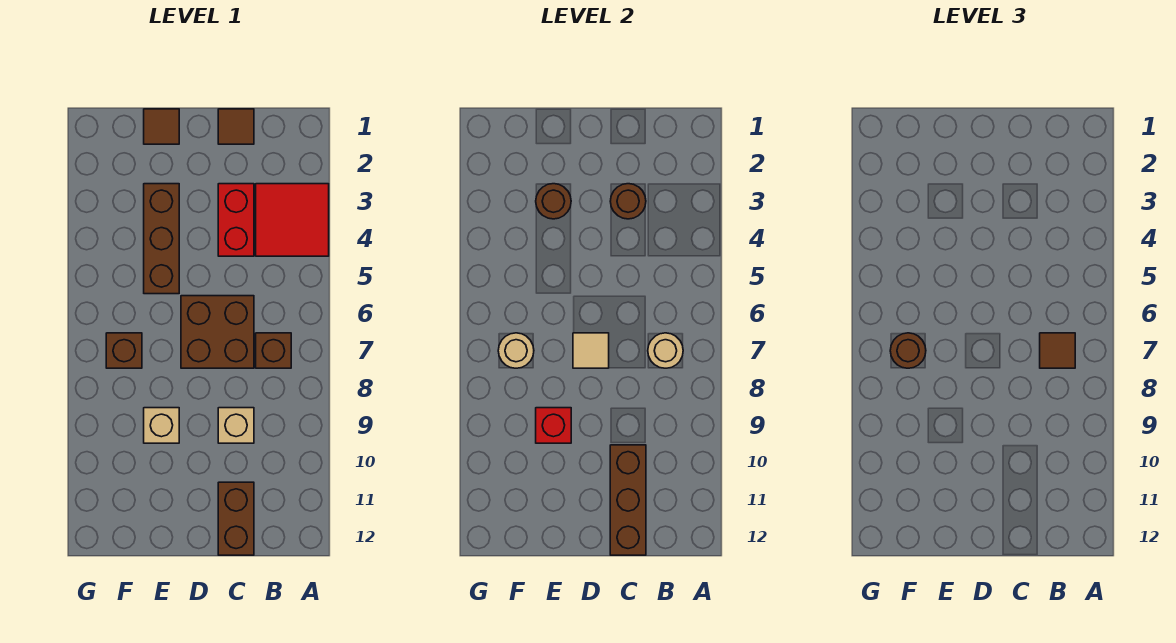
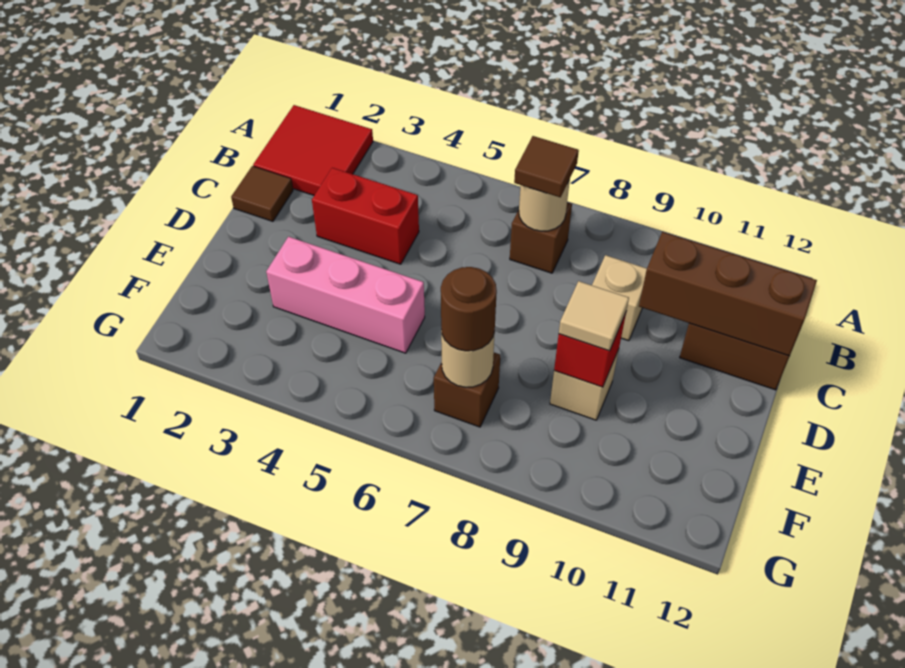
red 2x2 tile [256,184,329,256] -> red 2x2 tile moved to [253,105,373,195]
brown 1x1 round brick [610,184,646,219] -> none
brown 2x2 brick [181,296,254,368] -> none
tan 1x1 tile [573,333,609,368] -> tan 1x1 tile moved to [559,281,629,351]
brown 1x1 tile [144,109,179,144] -> none
brown 1x3 brick [144,184,179,294] -> pink 1x3 brick [266,237,425,353]
brown 1x1 round brick [536,184,571,219] -> none

